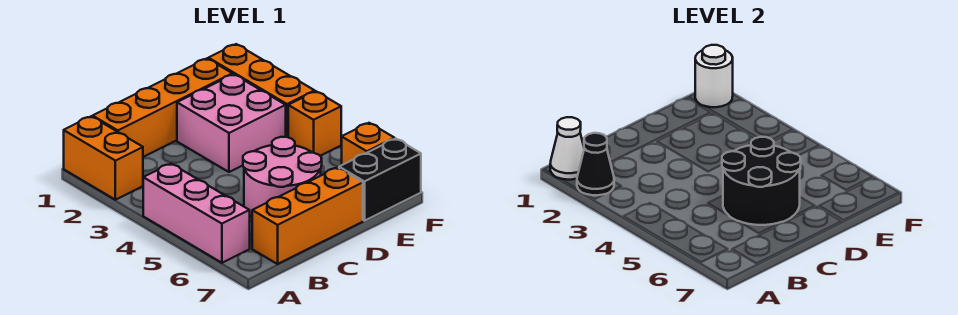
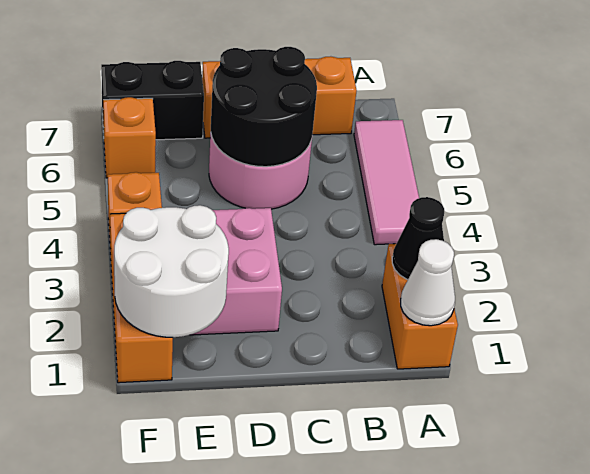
pink 1x3 brick [143,164,250,263] -> pink 1x3 tile [354,120,419,245]
orange 1x4 brick [93,59,232,157] -> none
white 1x1 round brick [695,45,733,107] -> white 2x2 round brick [114,205,229,337]

